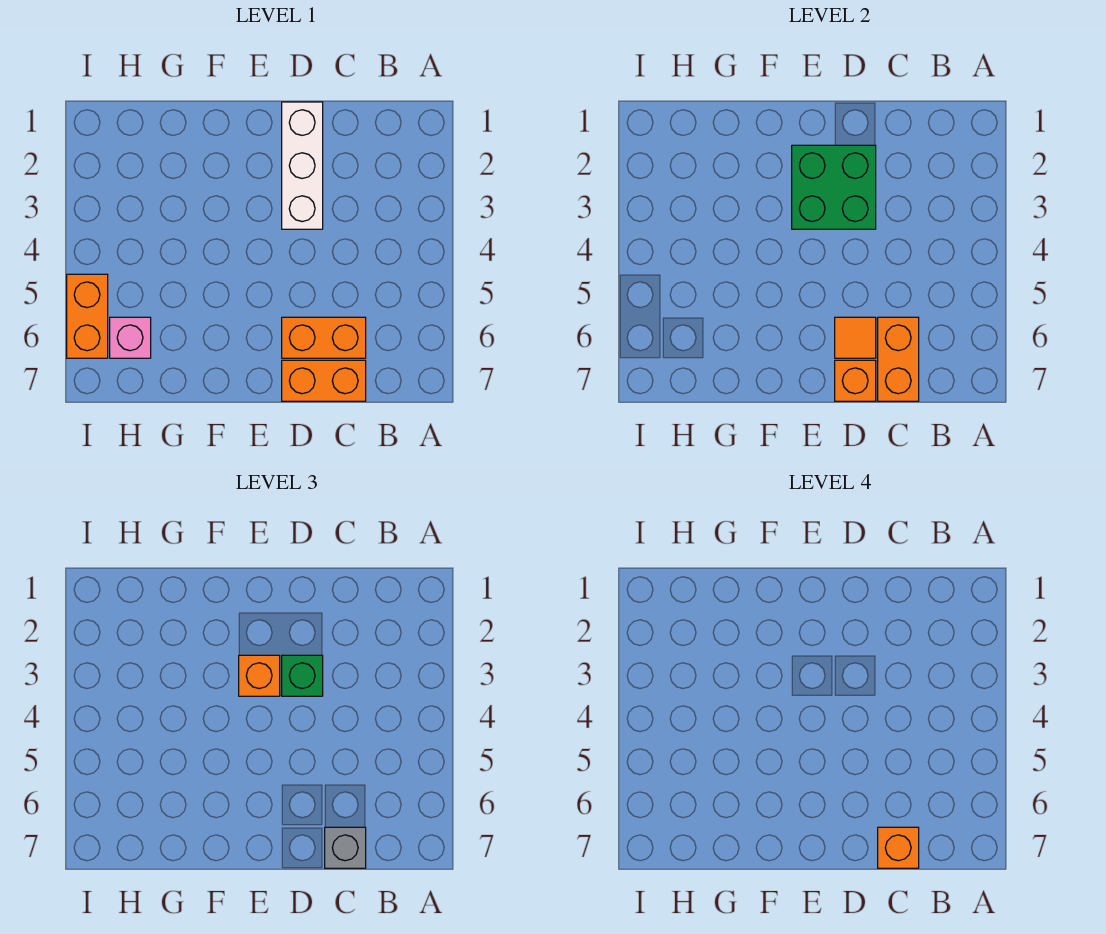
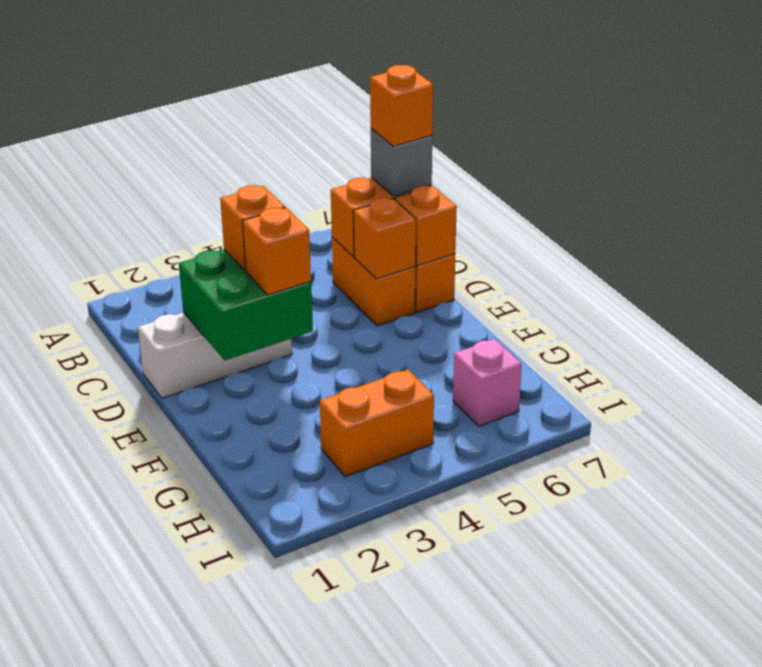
green 1x1 brick [282,655,323,696] -> orange 1x1 brick [220,185,285,271]
orange 1x1 tile [835,317,876,358] -> orange 1x1 brick [353,198,416,279]
orange 1x2 brick [67,274,108,358] -> orange 1x2 brick moved to [320,370,434,477]

